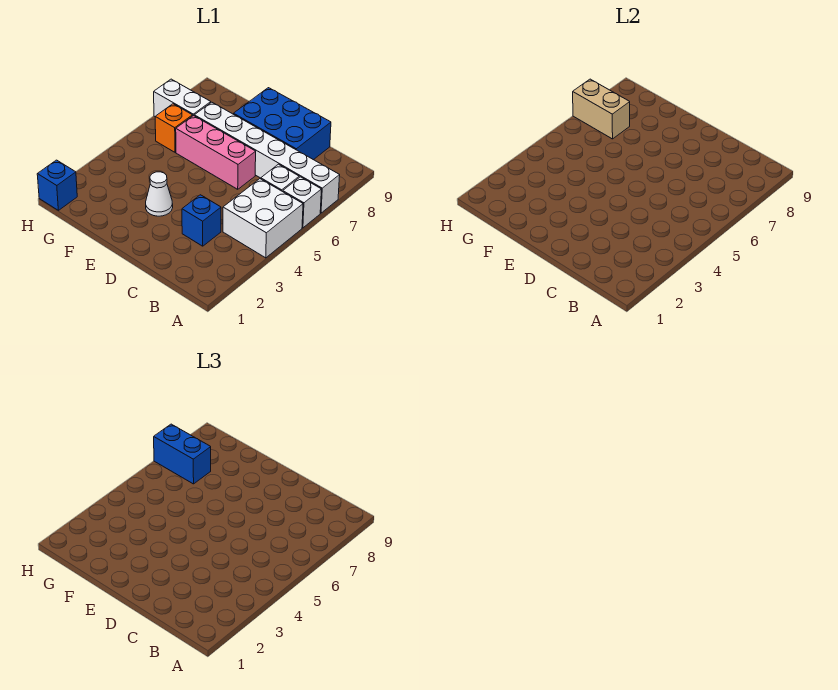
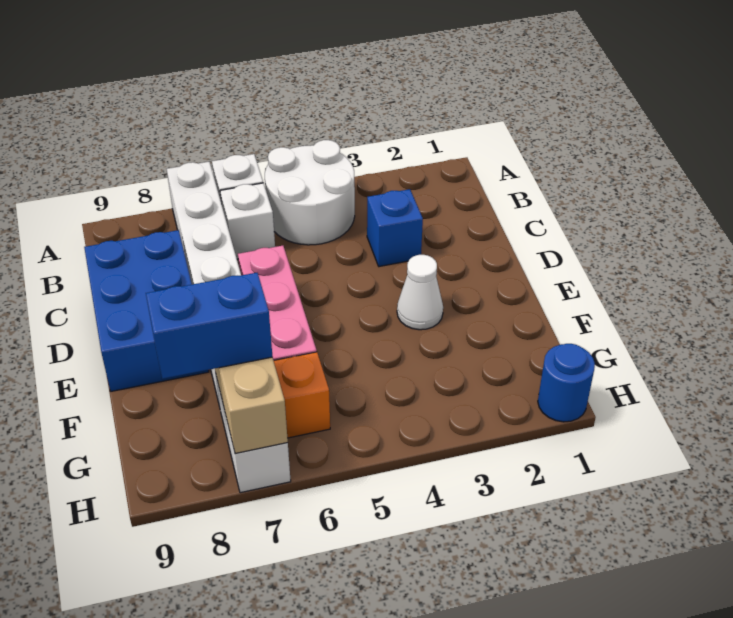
white 2x2 brick [223,179,303,258] -> white 2x2 round brick [265,140,355,245]
blue 1x2 brick [154,424,211,484] -> blue 1x2 brick turned to [146,273,272,379]
blue 1x1 brick [37,160,77,210] -> blue 1x1 round brick [538,344,595,422]

